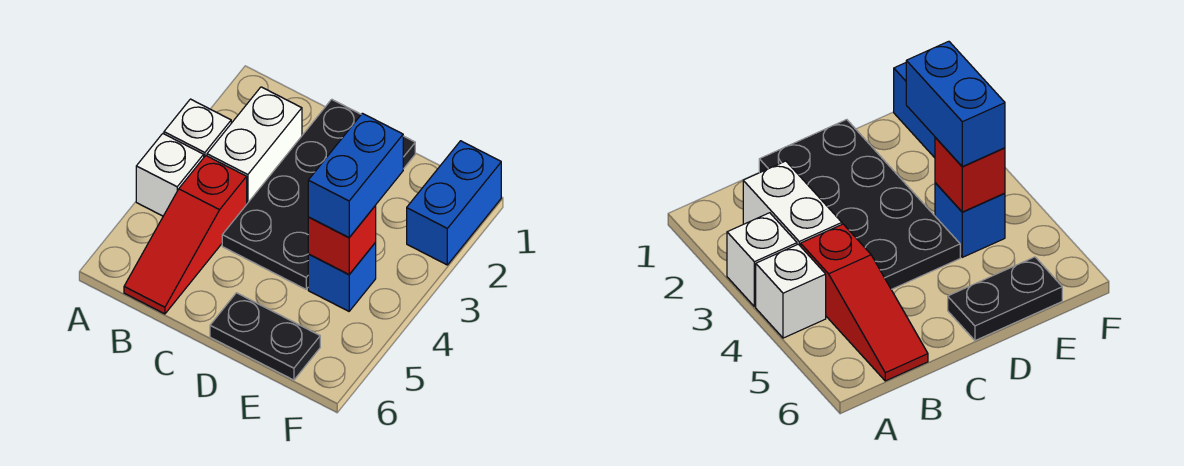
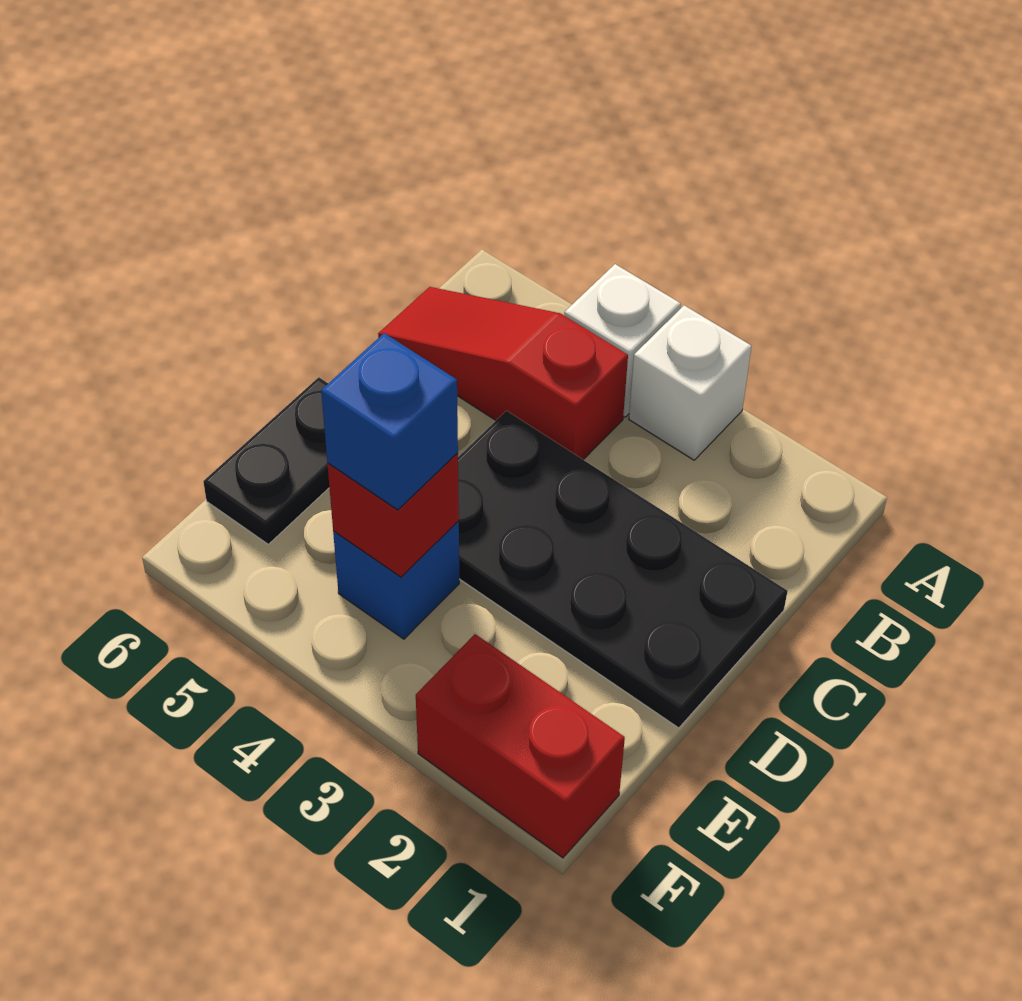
white 1x2 brick [207,87,302,203] -> none
blue 1x2 brick [308,113,403,238] -> blue 1x1 brick [321,333,458,510]
blue 1x2 brick [407,141,501,265] -> red 1x2 brick [416,634,625,858]

